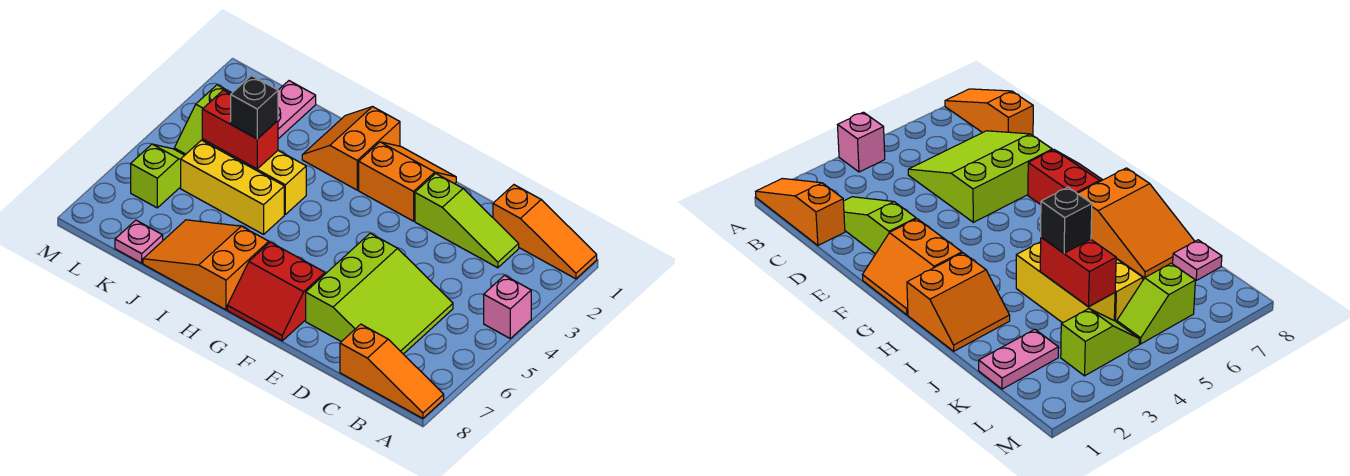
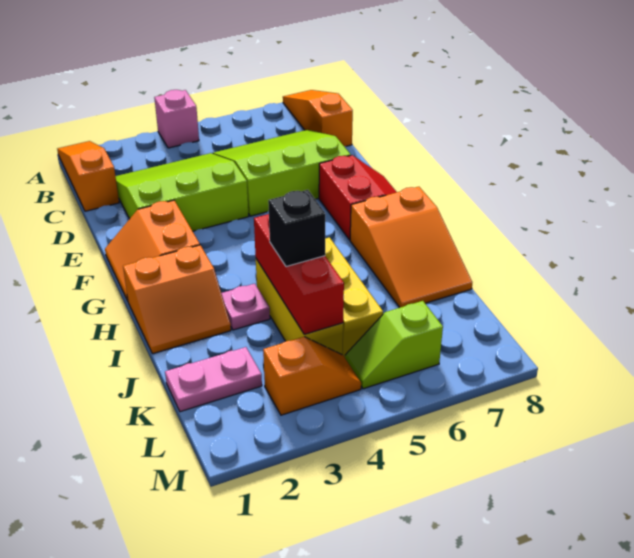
lime 1x3 slope [415,174,519,268] -> lime 3x3 slope [116,153,249,231]
red 1x2 brick [202,90,278,169] -> red 1x3 brick [254,214,344,334]
pink 1x1 plate [115,220,163,263] -> pink 1x1 plate moved to [222,284,270,330]
lime 1x2 slope [174,85,232,155] -> orange 1x2 slope [263,337,361,415]

